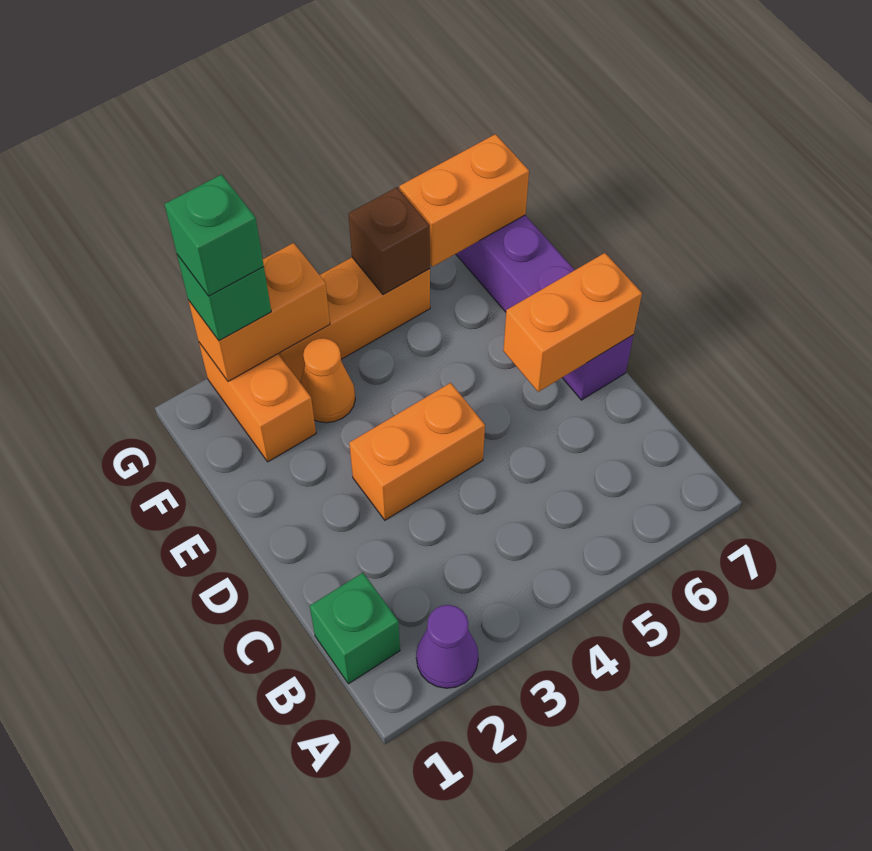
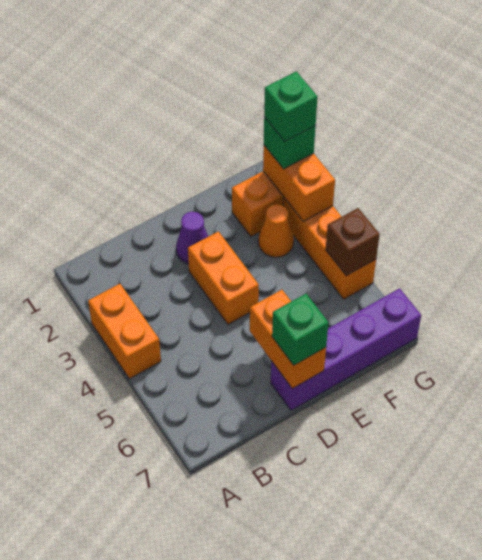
purple 1x1 cone [416,605,478,688] -> purple 1x1 cone moved to [176,212,208,264]
green 1x1 brick [310,573,400,684] -> green 1x1 brick moved to [272,294,328,365]
orange 1x2 brick [399,134,529,267] -> orange 1x2 brick moved to [88,284,161,379]

